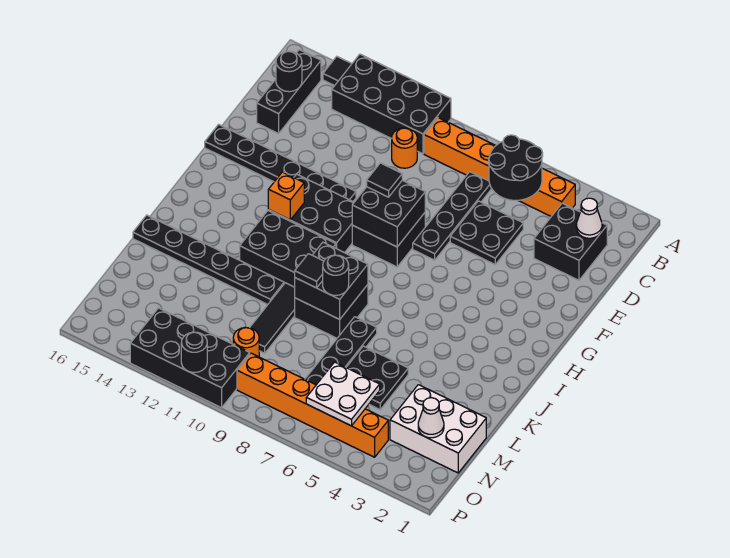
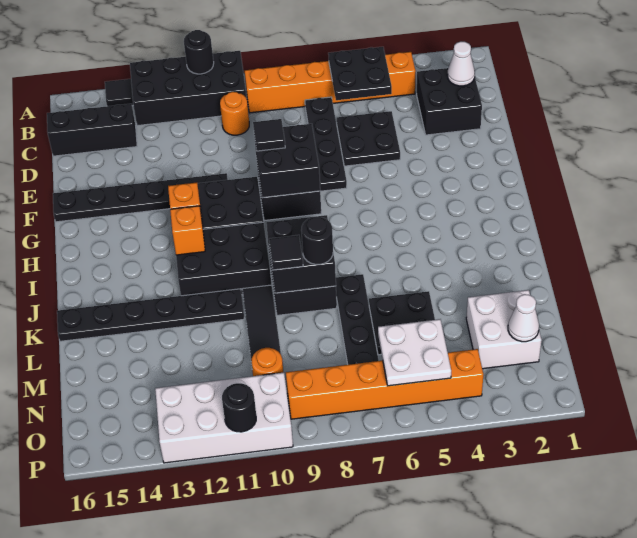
black 2x2 round brick [489,135,543,200] -> black 2x2 plate [328,47,392,100]
black 1x3 brick [257,50,321,134] -> black 1x3 brick turned to [47,104,137,156]
black 1x1 round brick [276,51,302,92] -> black 1x1 round brick moved to [184,30,214,74]
none -> orange 1x1 brick [170,206,205,255]
white 2x3 brick [390,385,486,473] -> white 2x2 brick [466,290,542,369]
black 2x4 brick [130,308,250,408] -> white 2x4 brick [155,372,293,463]

